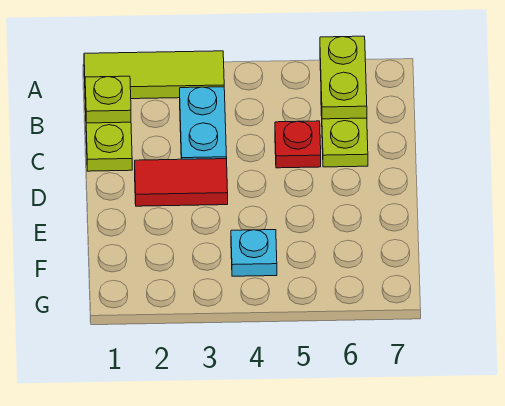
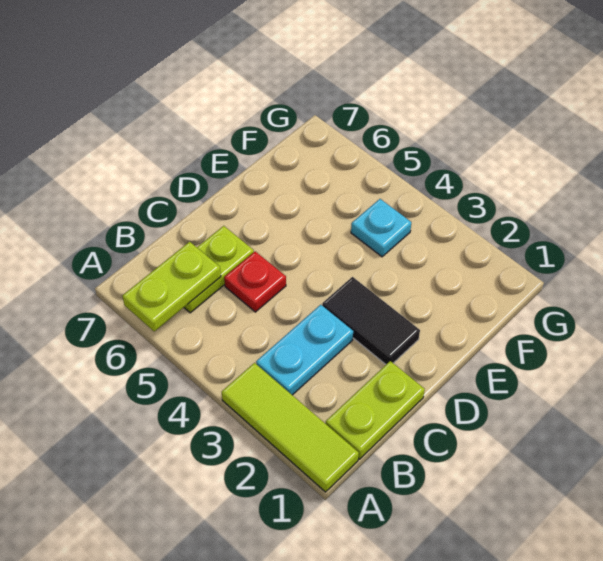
lime 1x1 plate [85,76,131,123] -> none
red 1x2 tile [135,159,228,206] -> black 1x2 tile [322,277,420,364]

